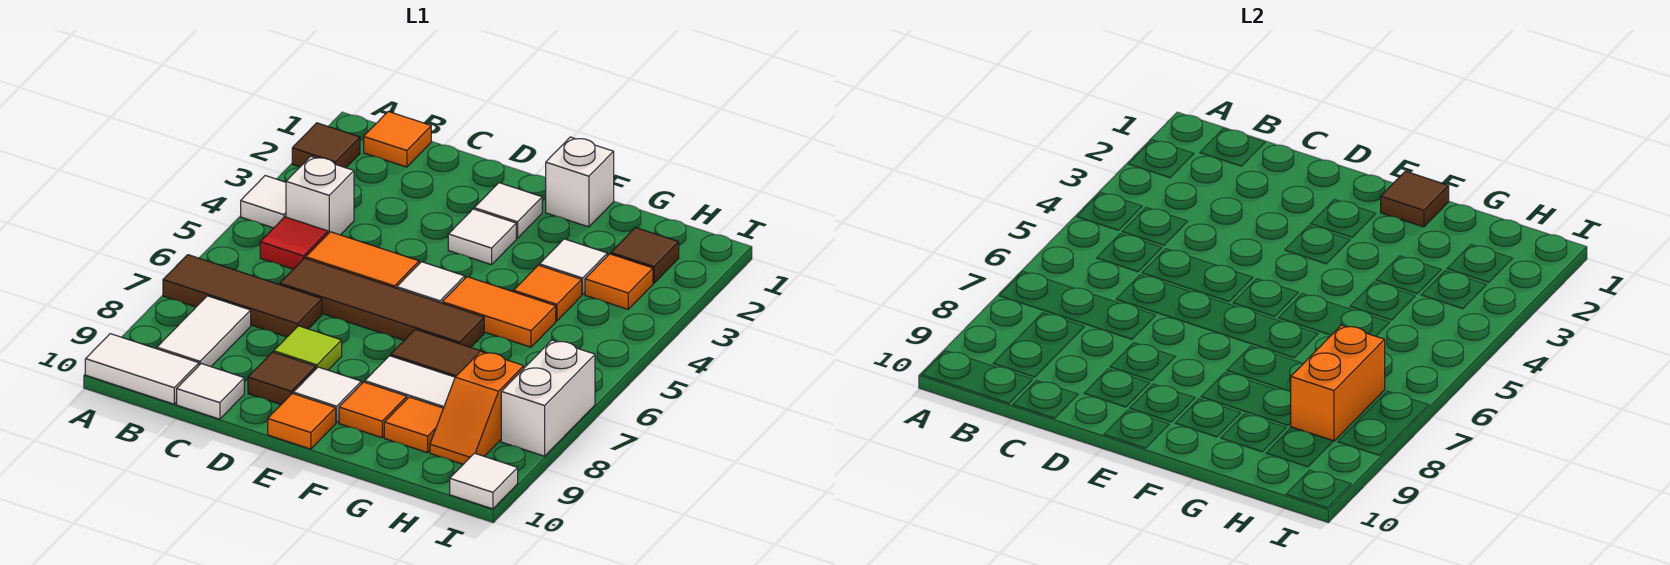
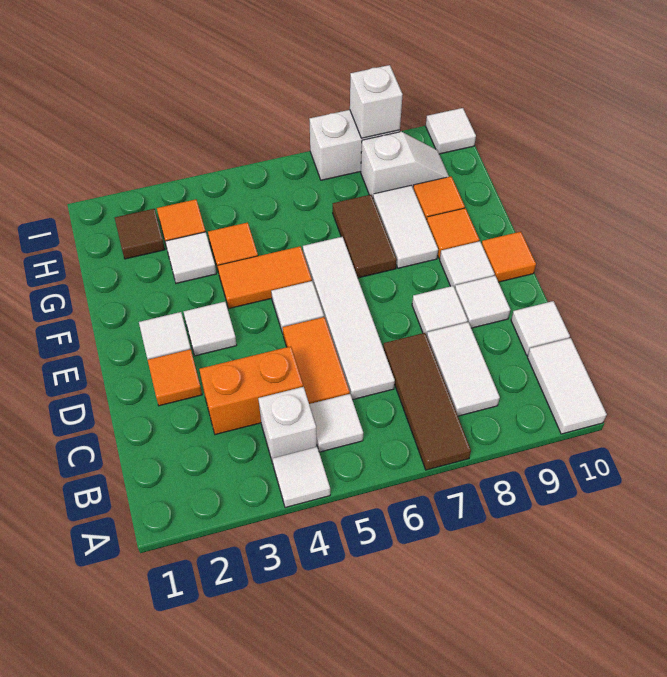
brown 1x1 tile [292,123,360,168] -> none
orange 1x1 tile [364,111,431,167] -> orange 1x1 tile moved to [148,349,202,406]
red 1x1 tile [260,217,328,269] -> white 1x1 tile [309,394,363,452]
white 1x2 tile [157,296,251,367] -> white 1x2 tile turned to [427,322,500,416]
brown 1x4 tile [280,258,484,347] -> white 1x4 tile [303,237,395,400]
lime 1x1 tile [274,326,342,370] -> white 1x1 tile [412,286,468,336]
brown 1x1 tile [248,352,316,404] -> white 1x1 tile [455,276,510,328]
white 1x1 brick [546,137,614,227] -> white 1x1 brick moved to [350,65,403,138]
brown 1x1 tile [1381,171,1449,227] -> none
orange 1x2 tile [442,277,556,347] -> orange 1x2 tile turned to [218,246,312,308]
orange 1x2 brick [1291,325,1385,441] -> orange 1x2 brick moved to [199,346,303,435]
orange 1x2 slope [430,352,524,464] -> white 1x2 slope [361,132,449,197]

